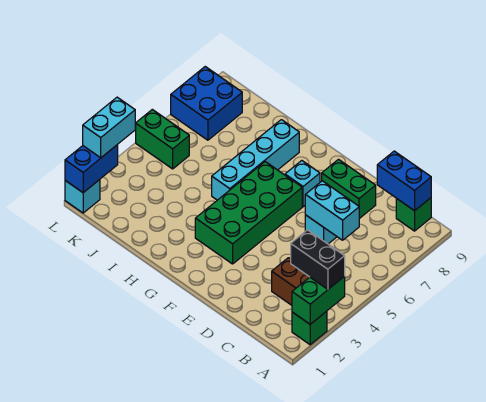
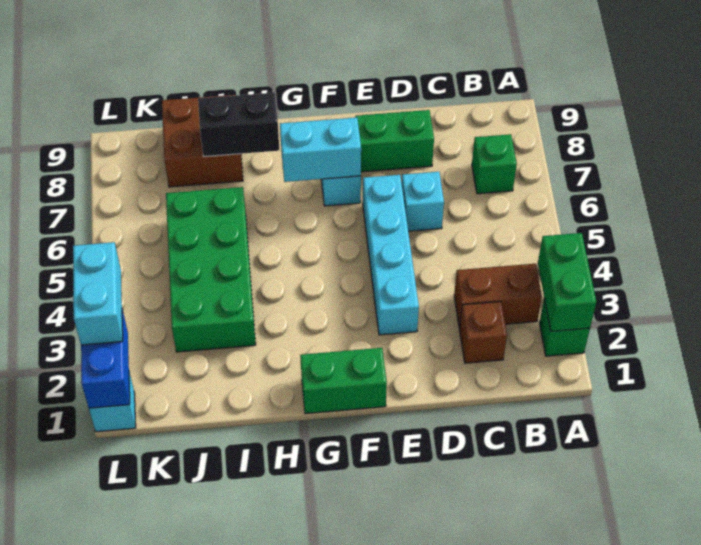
black 1x2 brick [291,230,345,289] -> black 1x2 brick moved to [198,93,279,157]
green 1x1 brick [396,198,431,231] -> green 1x1 brick moved to [472,134,517,194]
blue 1x2 brick [377,151,431,211] -> none
none -> brown 1x1 brick [460,302,507,363]
cyan 1x2 brick [305,181,359,240] -> cyan 1x2 brick moved to [280,118,361,182]
green 2x4 brick [195,162,302,264] -> green 2x4 brick moved to [166,187,256,352]
cyan 1x4 brick [212,120,299,200] -> cyan 1x4 brick moved to [363,175,419,335]
none -> brown 2x2 brick [162,95,243,187]
green 1x2 brick [136,109,189,169] -> green 1x2 brick moved to [300,348,387,414]
blue 2x2 brick [171,67,242,140] -> none

